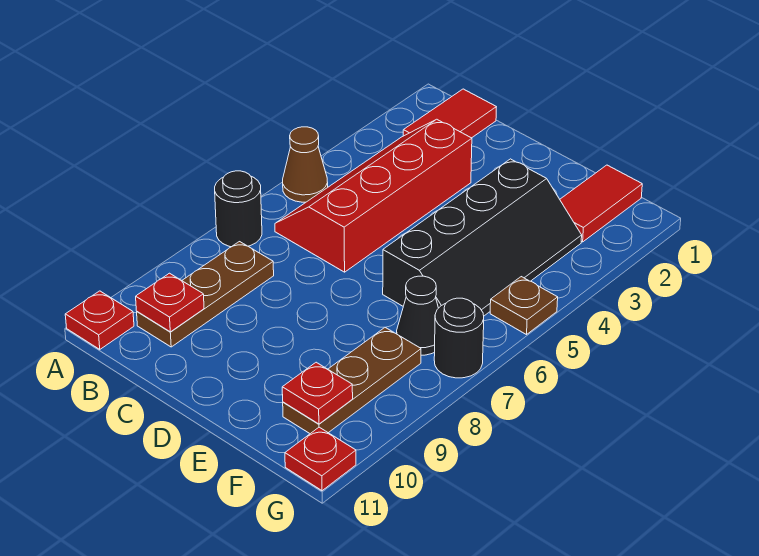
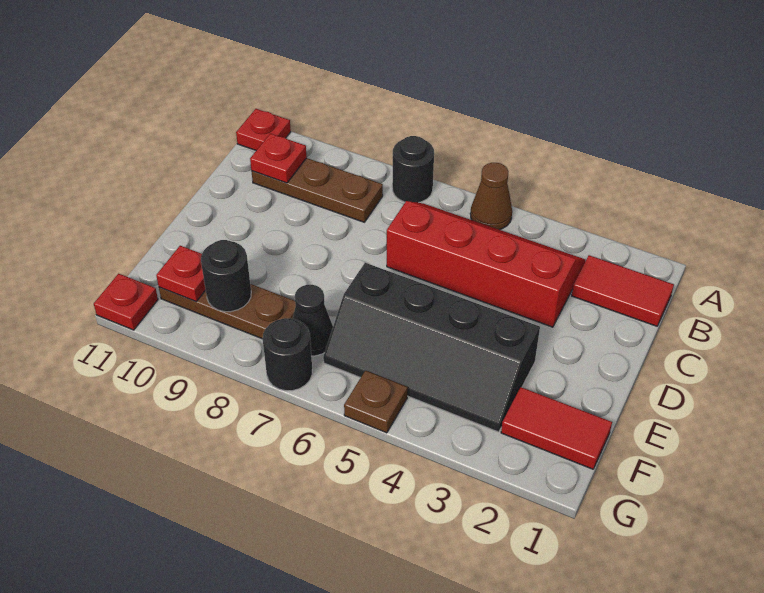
none -> black 1x1 round brick [201,240,251,312]

